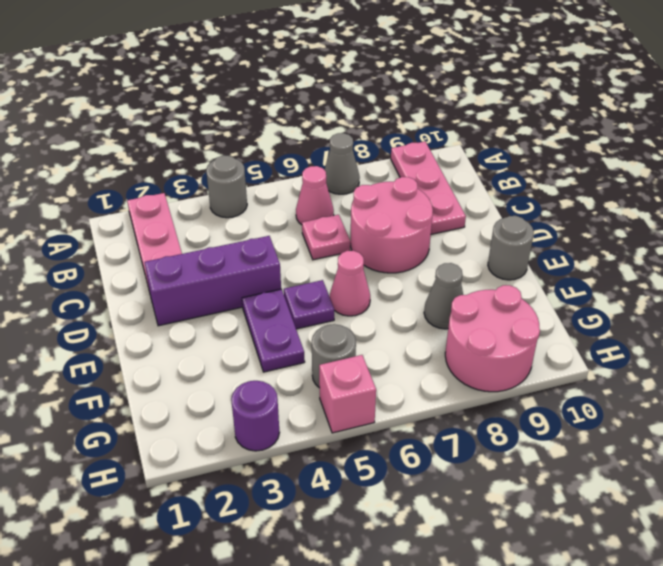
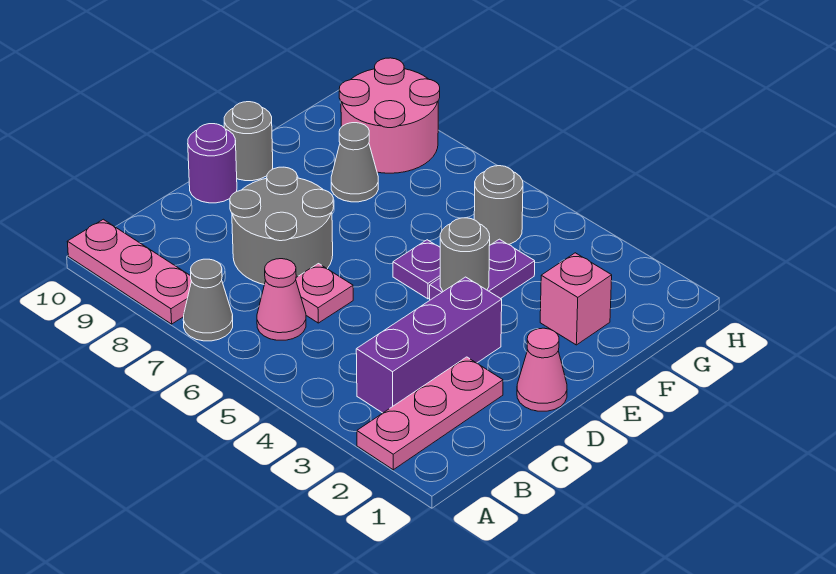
grey 1x1 round brick [206,156,247,218] -> grey 1x1 round brick moved to [440,218,490,291]
pink 1x3 plate [391,142,466,234] -> pink 1x3 plate turned to [67,219,191,324]
pink 2x2 round brick [350,177,433,273] -> grey 2x2 round brick [230,167,334,284]
purple 1x3 brick [145,236,281,326] -> purple 1x3 brick turned to [356,277,502,413]
pink 1x1 cone [330,251,370,316] -> pink 1x1 cone moved to [517,328,567,411]
purple 1x1 round brick [231,381,279,451] -> purple 1x1 round brick moved to [188,124,237,203]
pink 1x1 brick [319,355,376,433] -> pink 1x1 brick moved to [540,253,612,345]

